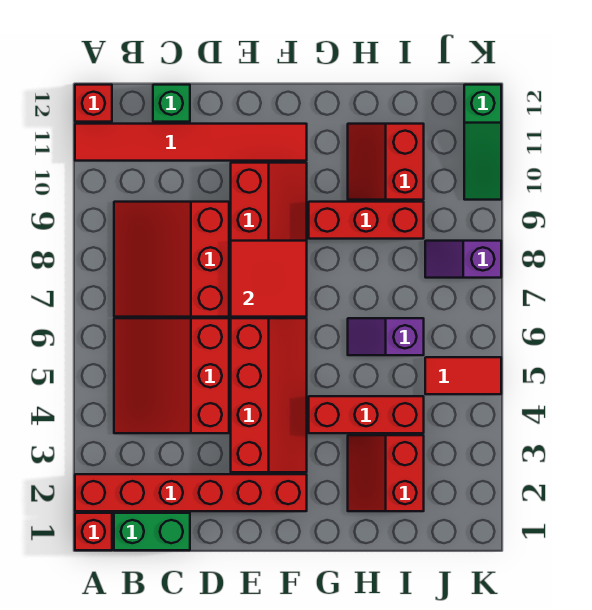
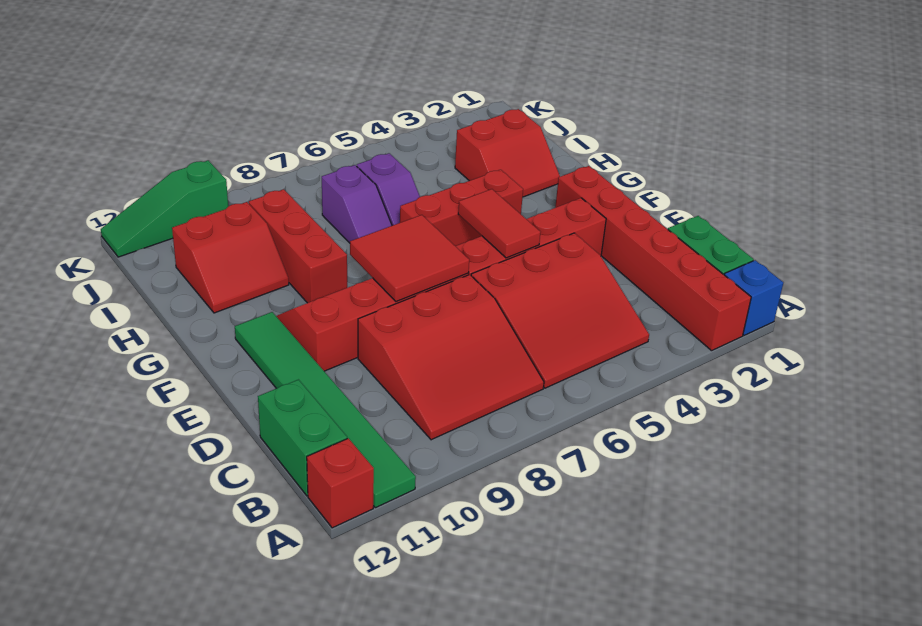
red 1x1 brick [75,513,112,550] -> blue 1x1 brick [724,260,783,335]
red 1x6 tile [75,124,307,161] -> green 1x6 tile [235,312,416,508]
green 1x1 brick [153,85,190,122] -> green 1x2 brick [258,380,347,496]
red 1x3 brick [309,396,424,433] -> red 1x3 brick turned to [400,170,523,246]
red 1x2 tile [425,357,501,394] -> red 1x2 tile moved to [458,189,540,258]
purple 1x2 slope [425,241,501,278] -> purple 1x2 slope moved to [322,165,392,243]
green 1x3 slope [464,85,501,200] -> green 1x3 slope turned to [101,160,228,257]

